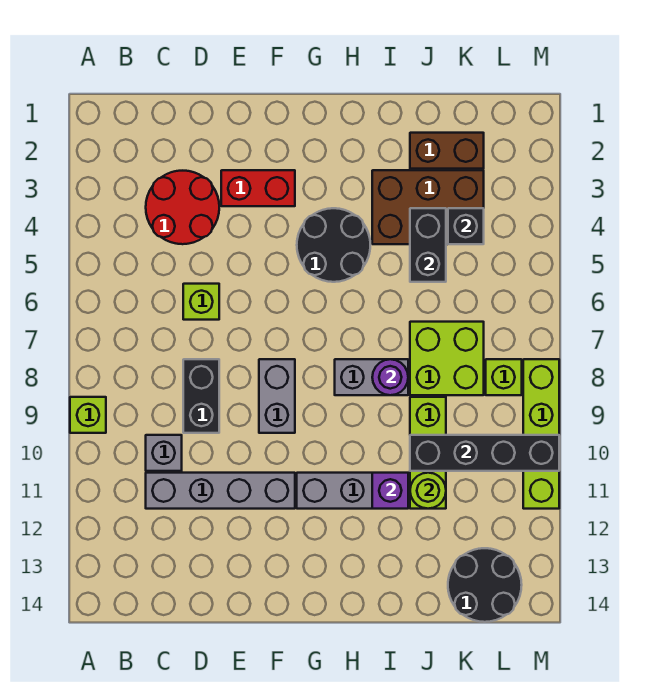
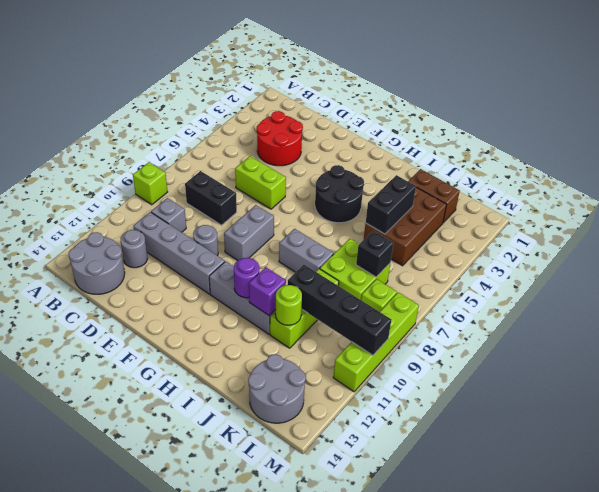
none -> grey 2x2 round brick [69,232,125,294]
none -> grey 1x1 round brick [121,230,147,268]
lime 1x1 brick [183,284,219,320] -> lime 1x2 brick [235,156,286,209]
black 1x2 brick [183,359,219,433] -> black 1x2 brick turned to [185,171,237,225]
red 1x2 brick [221,170,295,206] -> none
none -> grey 1x1 round brick [193,225,218,256]
brown 2x3 brick [372,170,484,244] -> brown 2x3 brick turned to [364,188,447,266]
purple 1x1 round brick [372,359,408,395] -> purple 1x1 round brick moved to [234,258,259,298]
black 1x1 brick [448,208,484,244] -> black 1x1 brick moved to [356,231,393,277]
black 2x2 round brick [448,548,522,622] -> grey 2x2 round brick [248,354,306,423]

